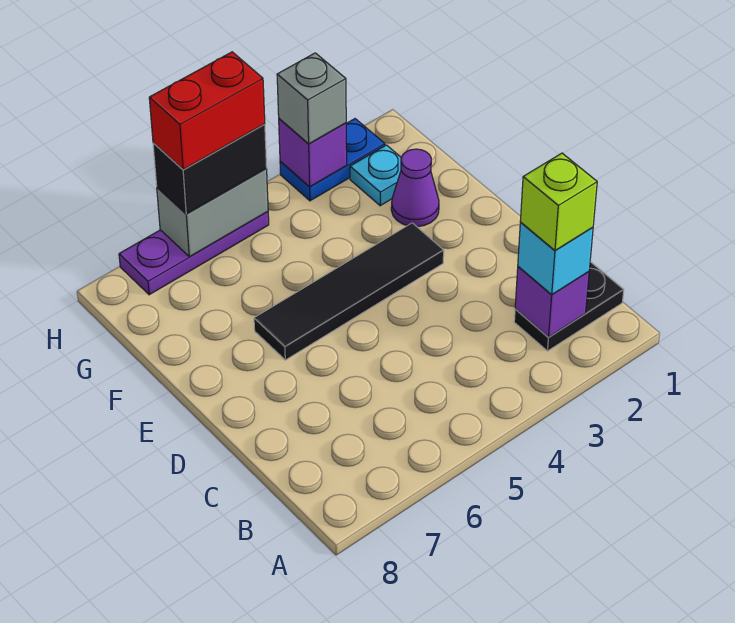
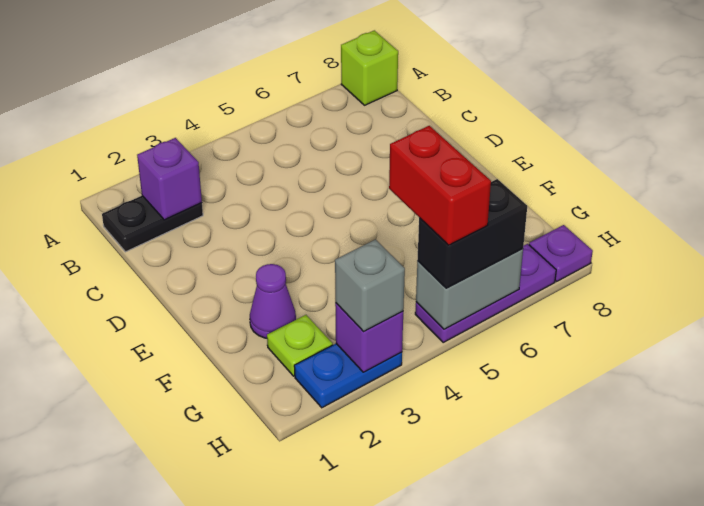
cyan 1x1 brick [518,223,593,294] -> none
lime 1x1 brick [520,153,597,250] -> lime 1x1 brick moved to [341,30,398,105]
black 1x4 tile [254,223,444,360] -> none
cyan 1x1 plate [350,145,401,206] -> lime 1x1 plate [267,315,333,376]
red 1x2 brick [149,52,265,170] -> red 1x2 brick turned to [389,126,491,245]
none -> purple 1x1 plate [529,225,593,281]

